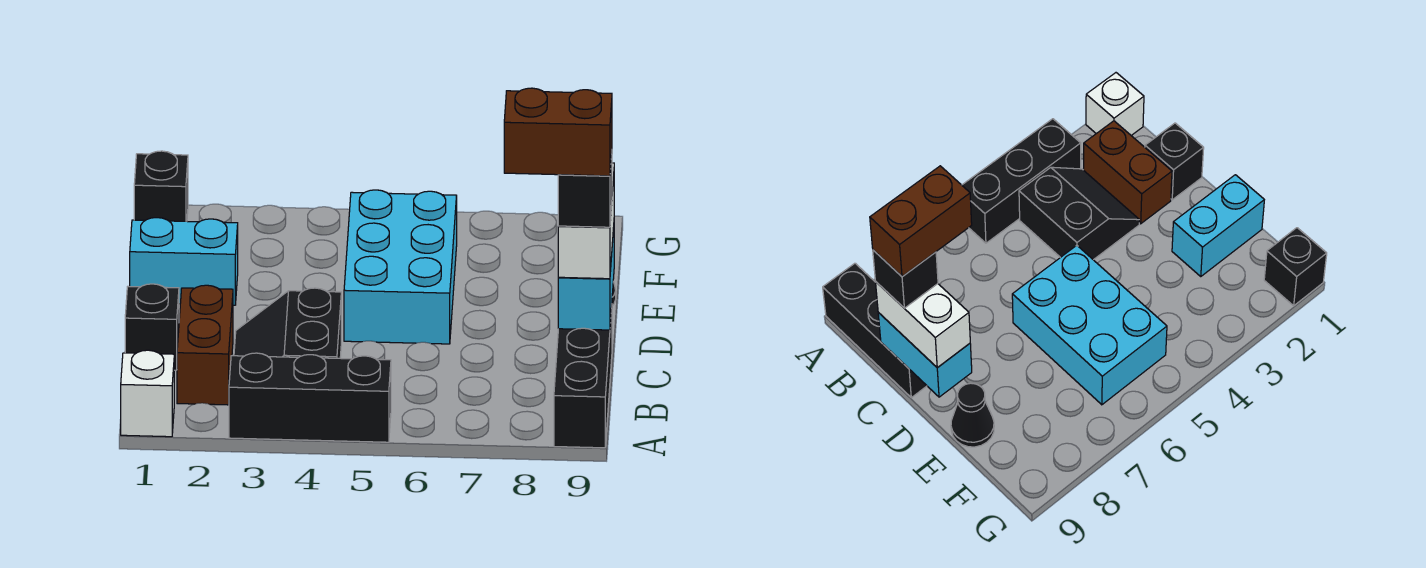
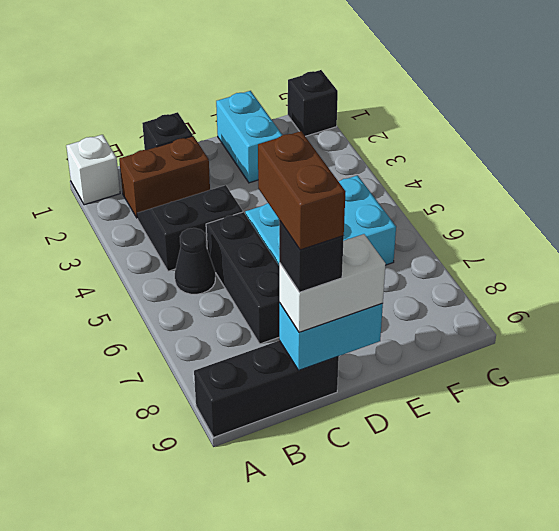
black 1x3 brick [229,353,391,442] -> black 1x3 brick moved to [206,212,279,344]
black 1x1 cone [951,383,994,447] -> black 1x1 cone moved to [175,228,215,294]

